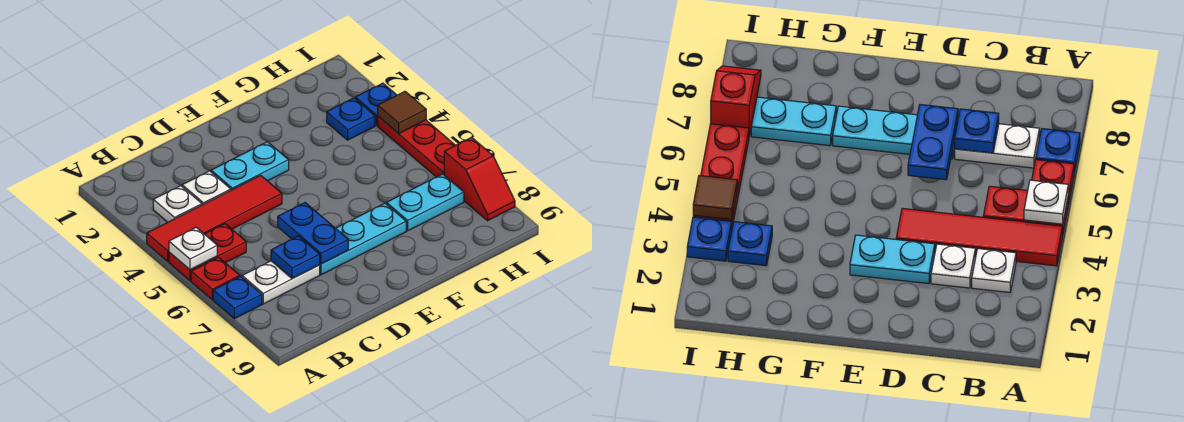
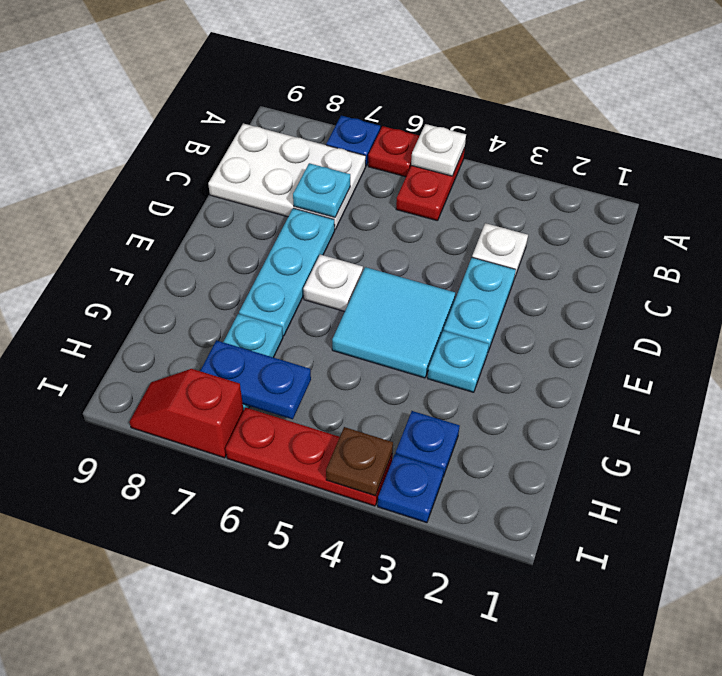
red 1x4 tile [147,175,282,261] -> none
white 1x1 plate [153,185,202,222] -> white 1x1 plate moved to [303,254,363,312]
white 1x2 plate [242,261,320,304] -> white 2x3 plate [208,123,366,229]
blue 1x1 plate [271,236,320,279] -> cyan 1x1 plate [293,163,350,218]
blue 1x2 plate [278,203,348,264] -> blue 1x2 plate moved to [200,340,311,419]
none -> cyan 2x2 tile [332,267,455,378]
none -> cyan 1x1 plate [428,331,489,392]
brown 1x1 tile [378,91,426,134] -> brown 1x1 plate [326,427,393,496]

